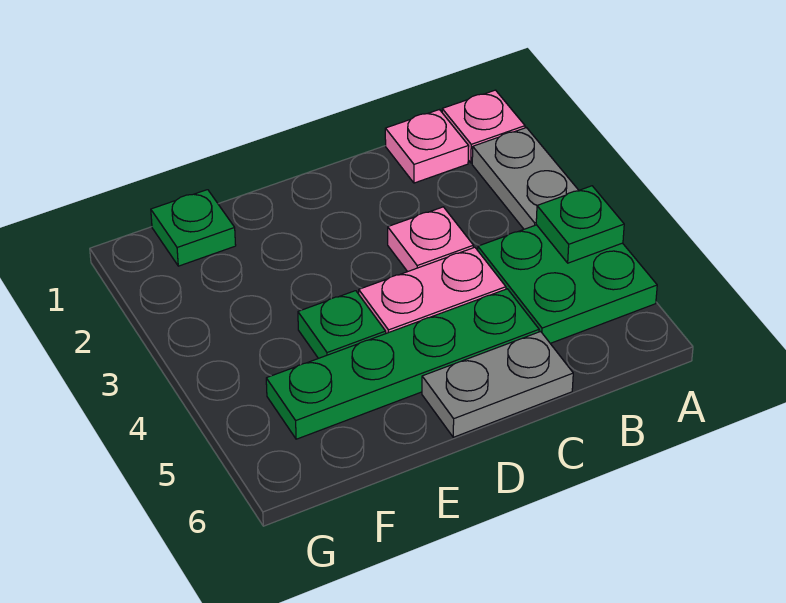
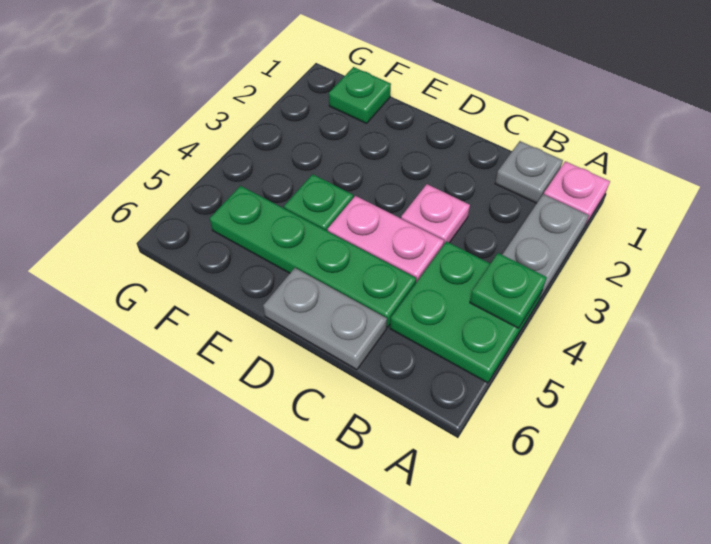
pink 1x1 plate [385,110,469,183] -> grey 1x1 plate [495,141,563,203]

